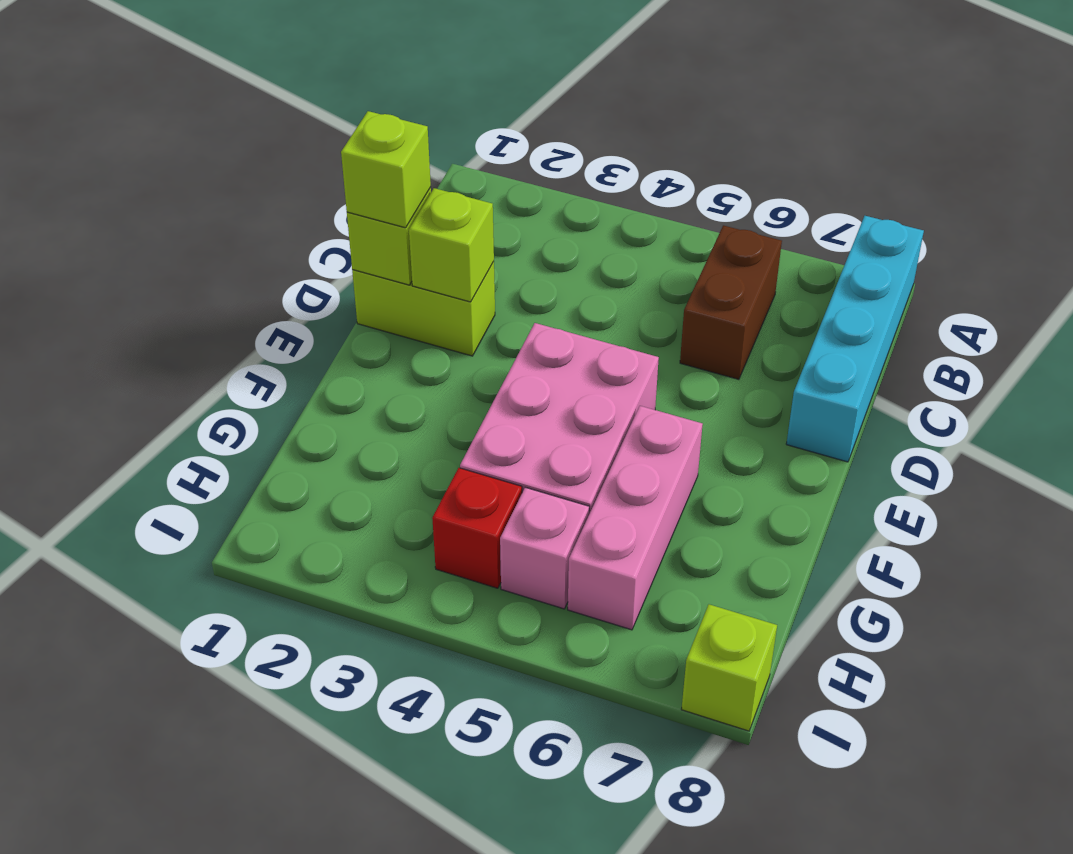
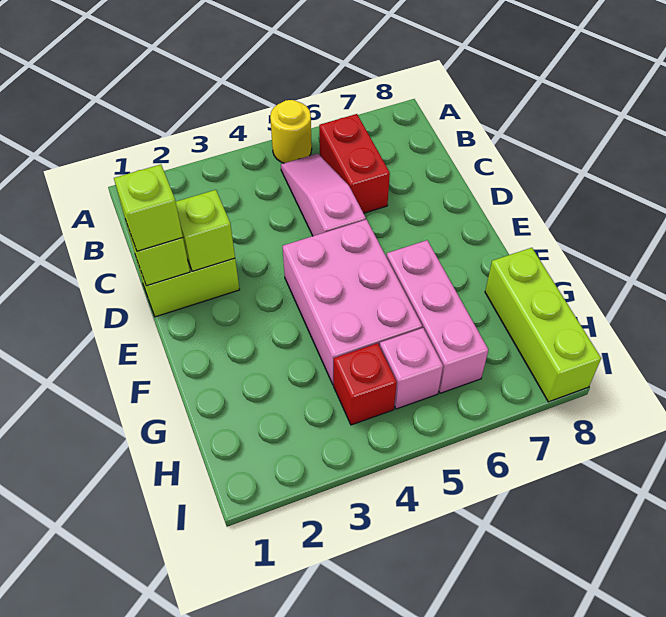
none -> yellow 1x1 round brick [270,100,312,163]
cyan 1x4 brick [786,216,924,462] -> none
none -> pink 1x3 slope [281,154,366,236]
brown 1x2 brick [680,225,782,379] -> red 1x2 brick [319,114,390,213]
lime 1x1 brick [681,604,777,731] -> lime 1x3 brick [485,248,601,402]

